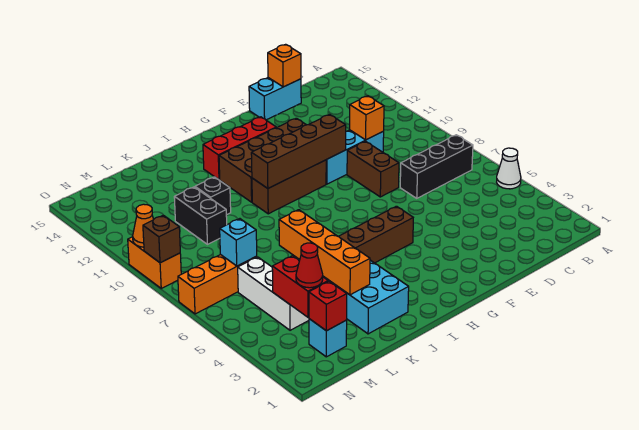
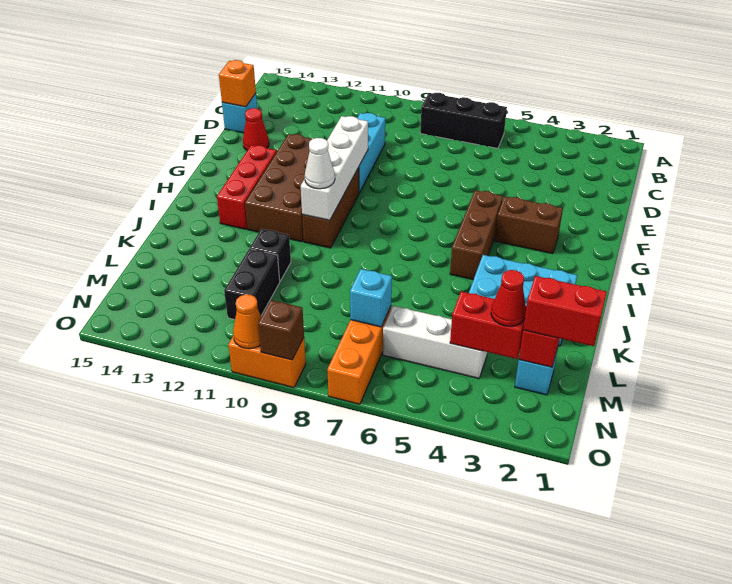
white 1x1 cone [497,148,521,189] -> white 1x1 cone moved to [305,138,335,189]
black 1x3 brick [400,135,473,198] -> black 1x3 brick turned to [420,93,507,148]
orange 1x1 brick [350,96,384,140] -> none
cyan 1x2 brick [249,78,301,120] -> cyan 1x1 brick [222,94,257,133]
brown 1x2 brick [347,141,399,197] -> brown 1x2 brick moved to [495,196,563,254]
none -> red 1x1 cone [243,108,269,150]
brown 1x4 brick [251,115,346,188] -> white 1x4 brick [301,116,368,220]
orange 1x4 brick [279,210,370,295] -> none
black 1x2 brick [174,187,227,244] -> black 1x2 brick turned to [224,249,280,319]
none -> red 1x2 brick [523,276,607,346]

